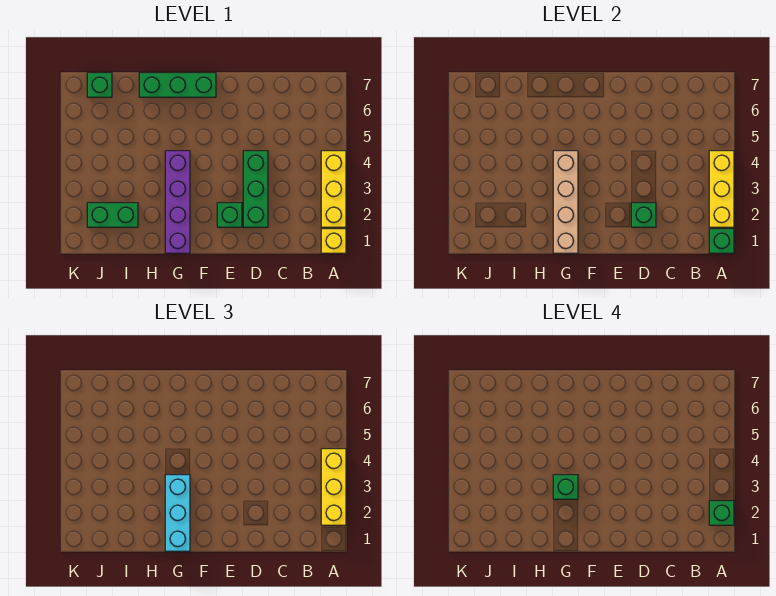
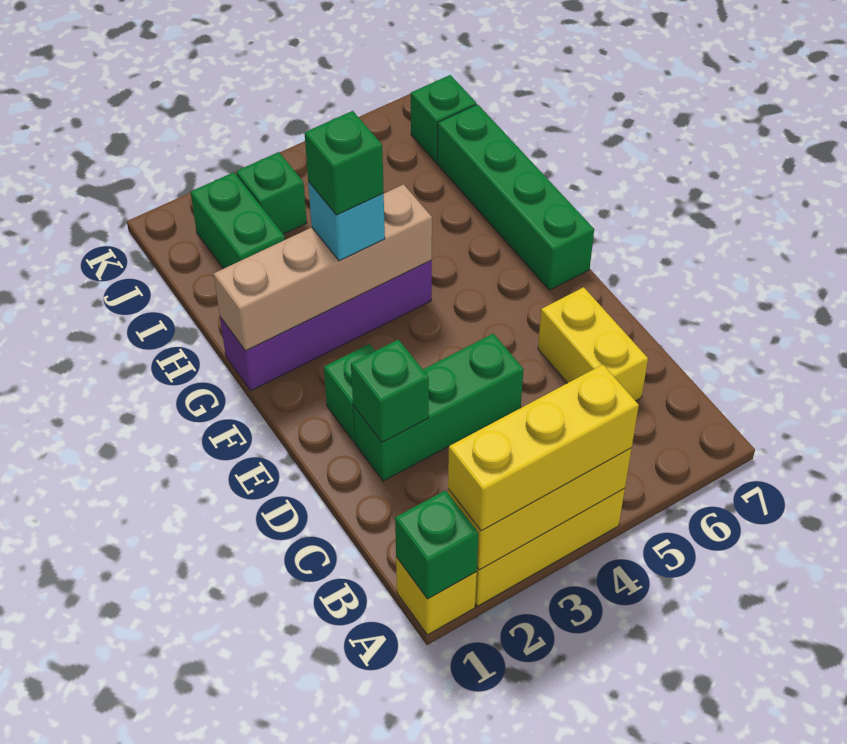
green 1x1 brick [709,501,734,525] -> green 1x1 brick moved to [236,152,307,234]
none -> yellow 1x2 brick [538,287,648,401]
green 1x3 brick [139,73,216,97] -> green 1x4 brick [437,104,594,290]
cyan 1x3 brick [165,475,190,551] -> cyan 1x1 brick [308,182,385,261]

